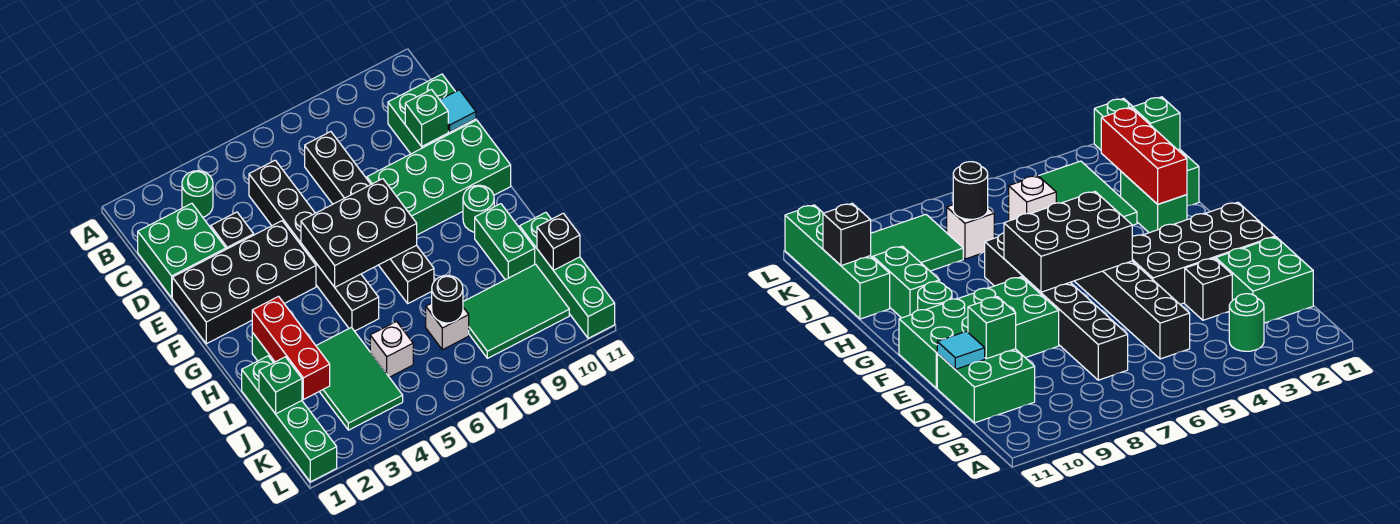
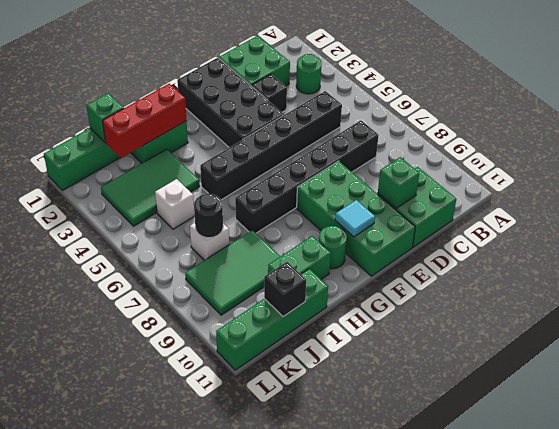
cyan 1x1 tile [440,90,476,132] -> cyan 1x1 tile moved to [335,200,375,237]
black 2x3 brick [301,179,417,287] -> none
green 2x3 tile [463,264,569,358] -> green 2x3 tile turned to [185,230,280,315]

